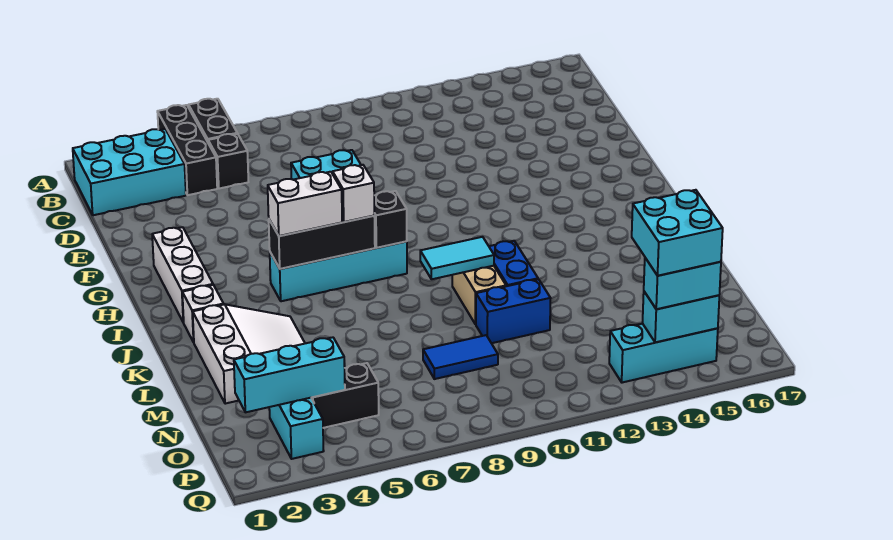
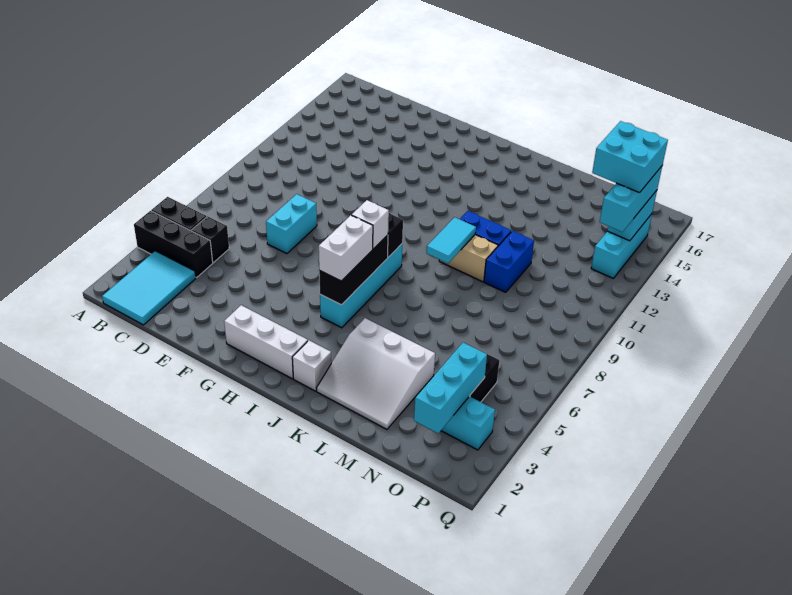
cyan 2x3 brick [73,129,186,215] -> cyan 2x3 tile [102,251,196,325]
white 3x3 slope [193,304,305,404] -> white 3x3 slope turned to [317,318,435,429]
blue 1x2 tile [423,335,498,379] -> none
cyan 1x2 brick [644,258,721,309] -> cyan 1x3 brick [600,166,662,232]

